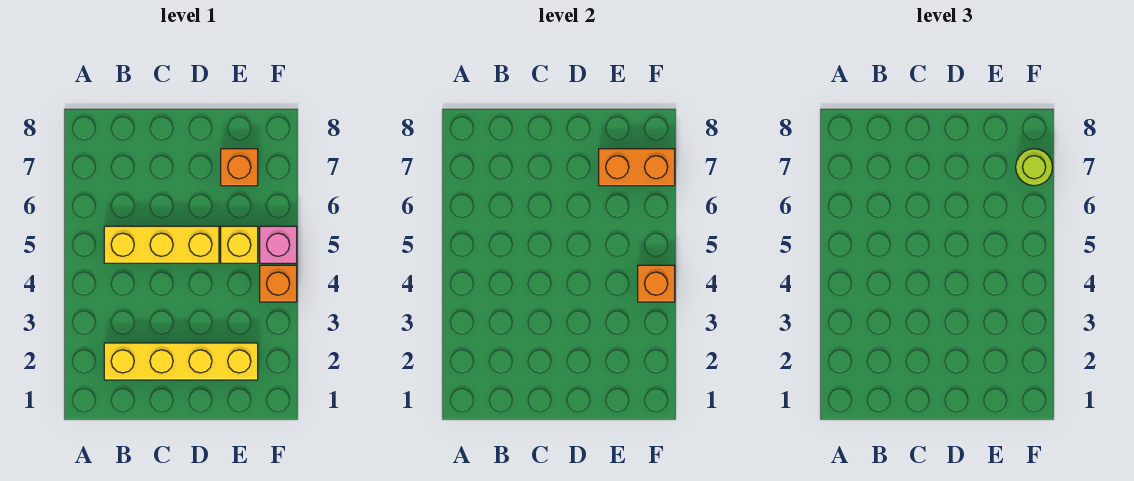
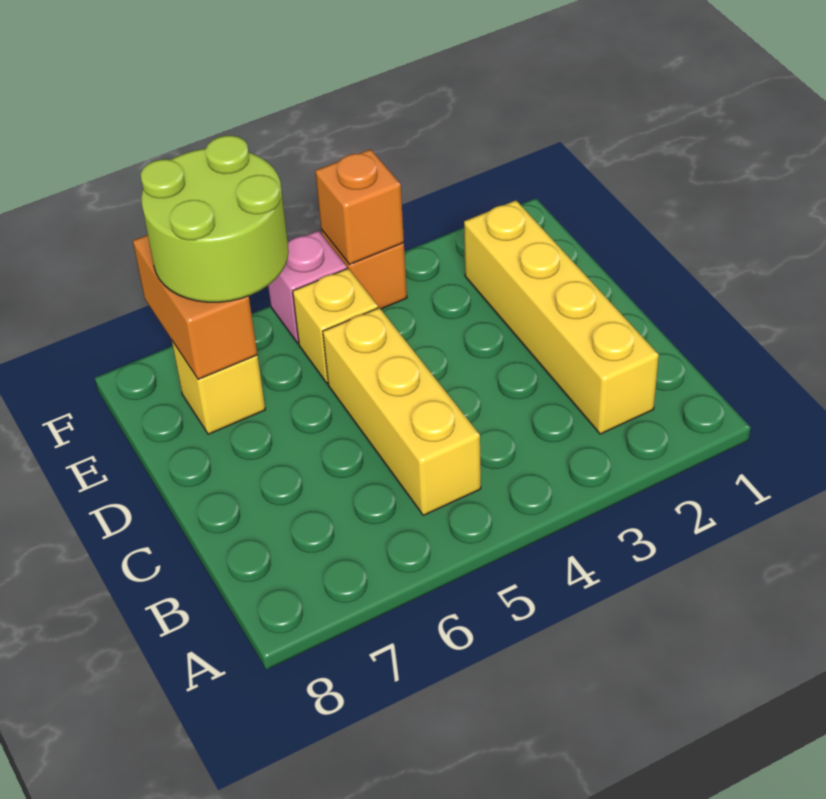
orange 1x1 brick [221,149,258,186] -> yellow 1x1 brick [172,341,265,434]
lime 1x1 round brick [1016,149,1053,186] -> lime 2x2 round brick [141,136,289,302]

